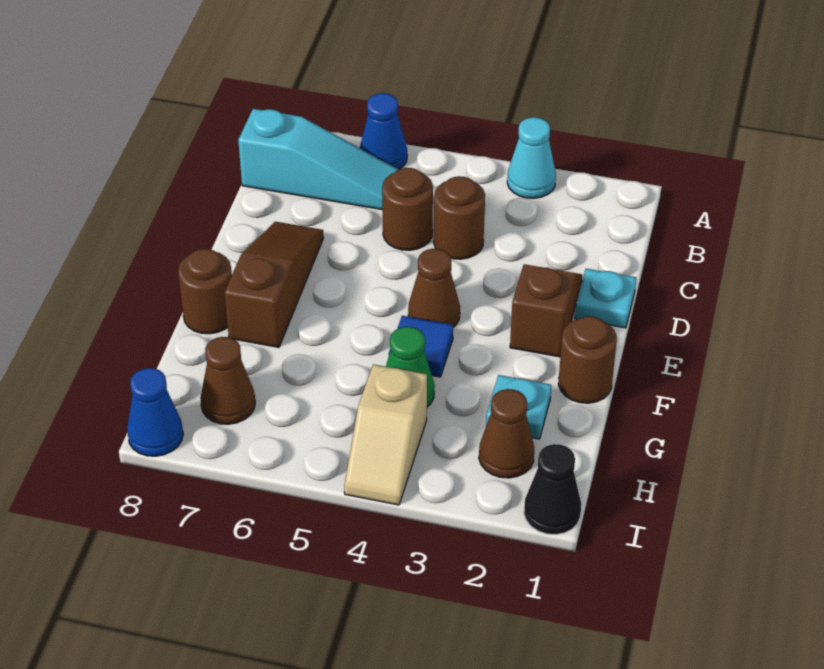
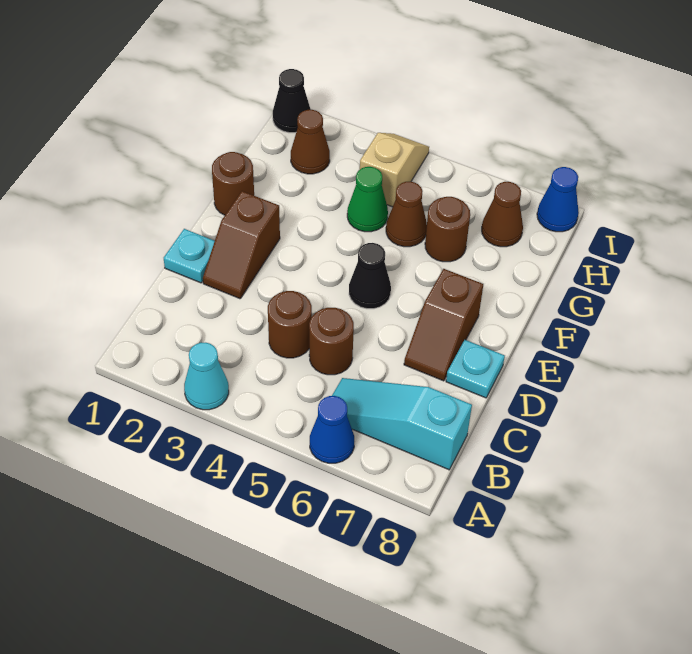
brown 1x3 slope [224,222,324,347] -> brown 1x2 slope [404,269,483,381]
brown 1x1 cone [408,249,460,327] -> brown 1x1 cone moved to [386,182,427,247]
none -> black 1x1 cone [349,243,391,309]
blue 1x1 tile [389,316,453,377] -> none
brown 1x1 round brick [178,249,232,334] -> brown 1x1 round brick moved to [425,197,470,262]
cyan 1x1 plate [486,375,551,439] -> cyan 1x1 plate moved to [446,340,505,398]

